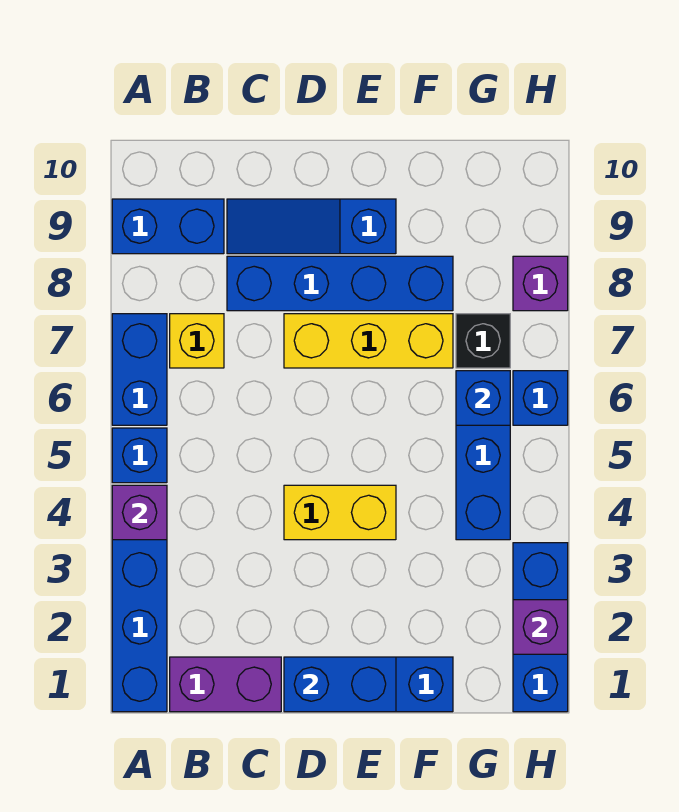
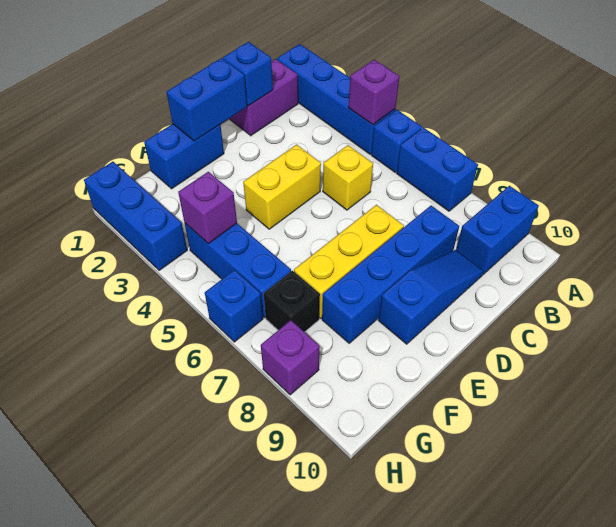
yellow 1x1 brick [170,314,224,368] -> yellow 1x1 brick moved to [323,145,373,210]
blue 1x1 brick [456,371,510,425] -> blue 1x1 brick moved to [223,42,273,106]
purple 1x1 brick [513,600,568,654] -> purple 1x1 brick moved to [178,172,237,244]

